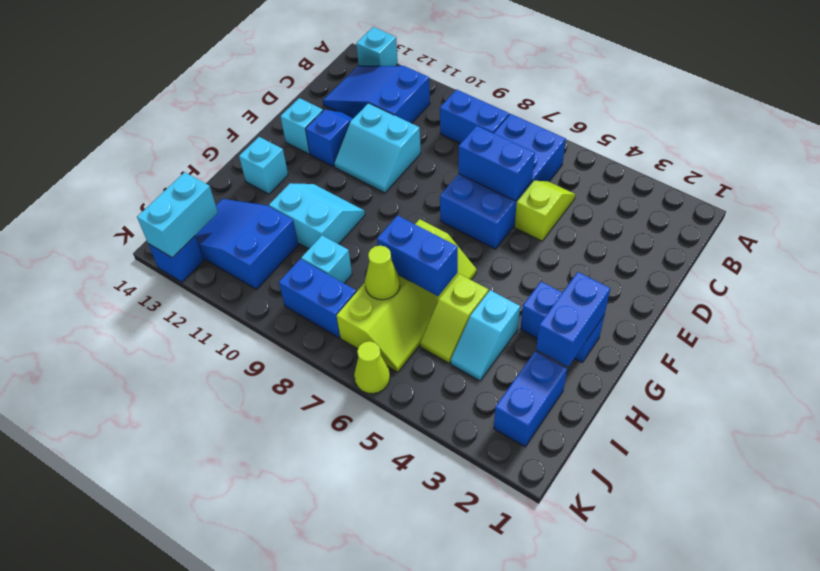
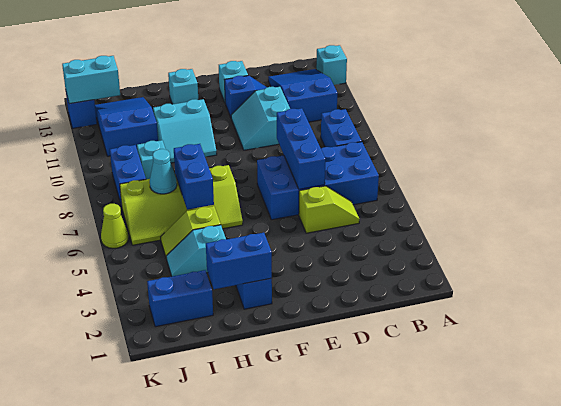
blue 1x2 brick [459,126,535,201] -> blue 1x3 brick [277,108,325,189]
cyan 2x2 slope [269,183,365,249] -> cyan 2x2 slope turned to [153,99,217,163]
lime 1x1 cone [365,246,400,300] -> cyan 1x1 cone [150,149,177,194]

